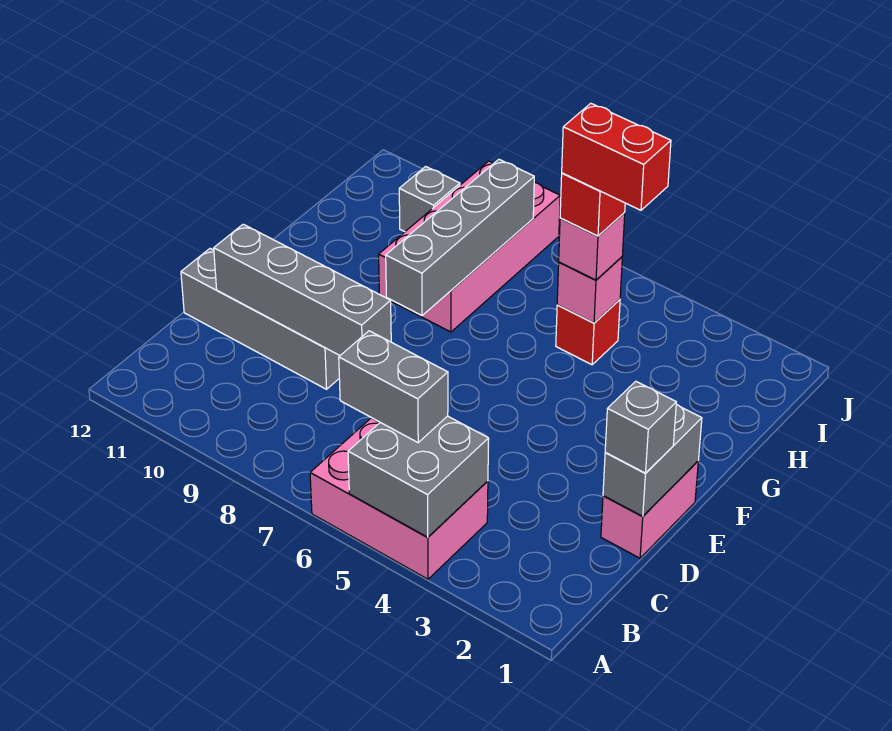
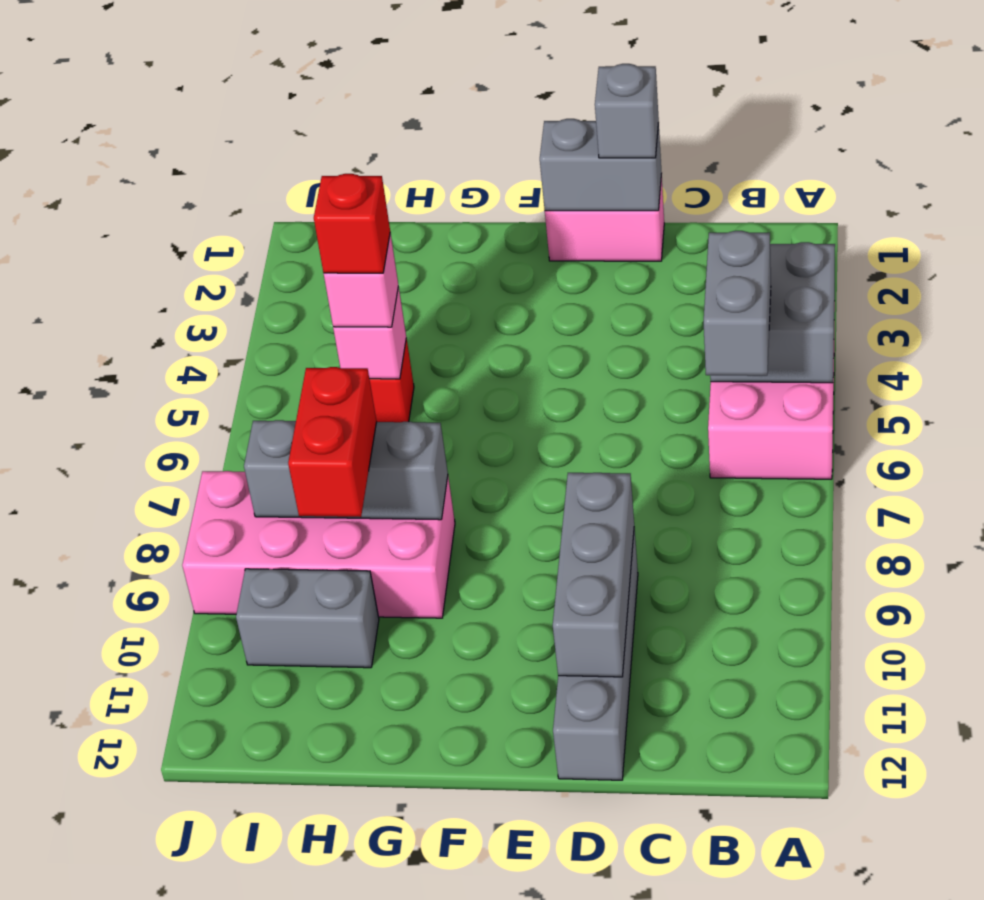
grey 1x4 brick [214,224,391,355] -> grey 1x3 brick [553,473,634,677]
grey 1x4 brick [386,159,534,315] -> grey 1x3 brick [244,420,448,520]
red 1x2 brick [562,103,671,210] -> red 1x2 brick moved to [288,367,377,517]
grey 1x1 brick [399,167,460,232] -> grey 1x2 brick [236,569,379,668]

